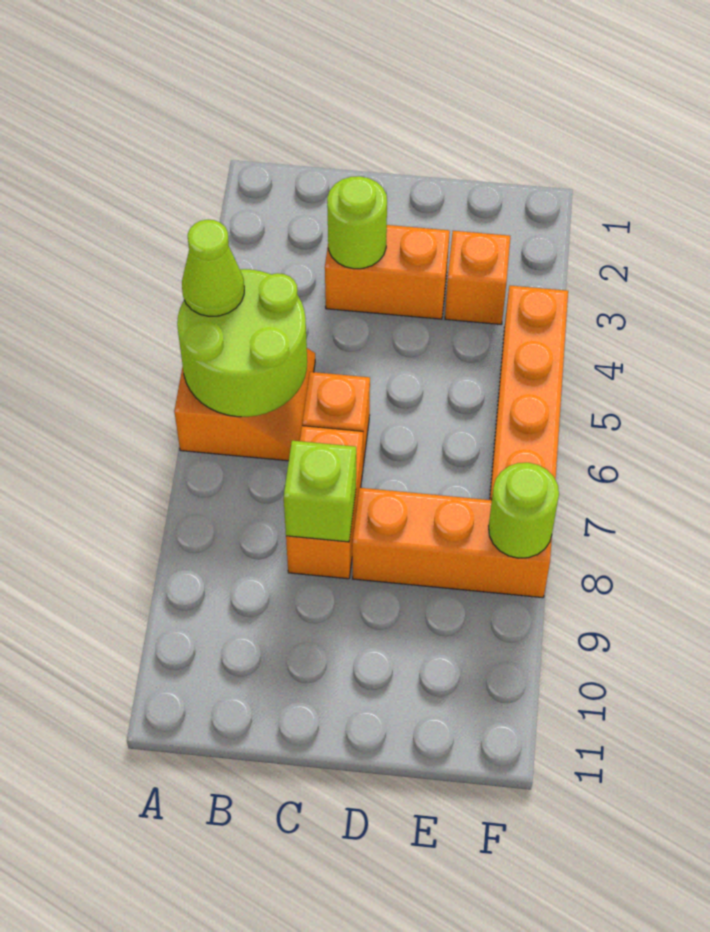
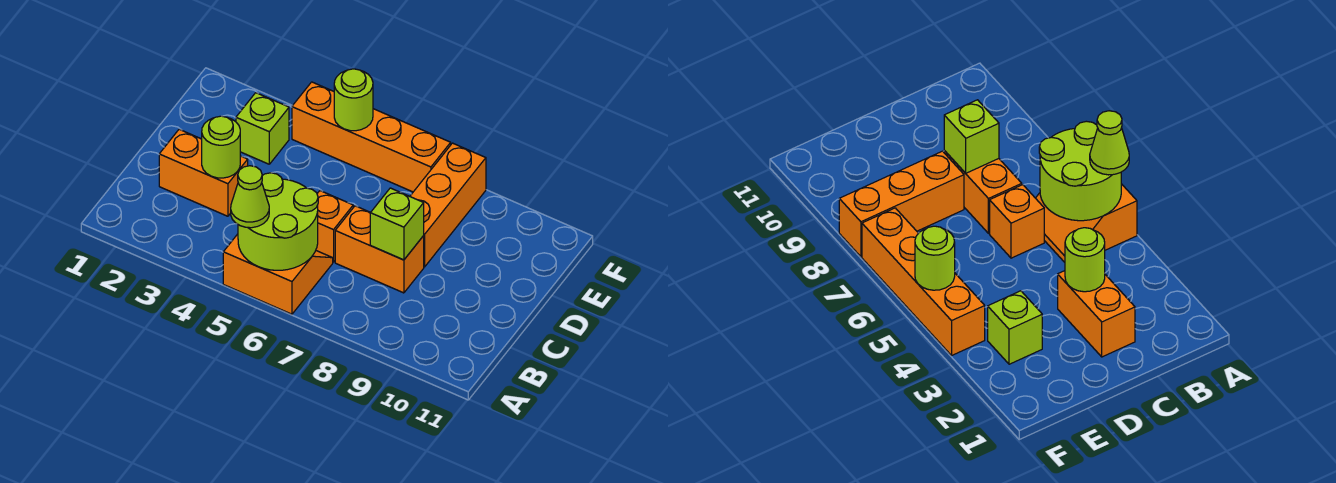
orange 1x2 brick [325,225,450,319] -> orange 1x2 brick turned to [159,129,248,216]
orange 1x1 brick [445,231,510,325] -> lime 1x1 brick [236,93,289,164]
lime 1x1 round brick [489,463,559,558] -> lime 1x1 round brick moved to [334,69,373,131]

